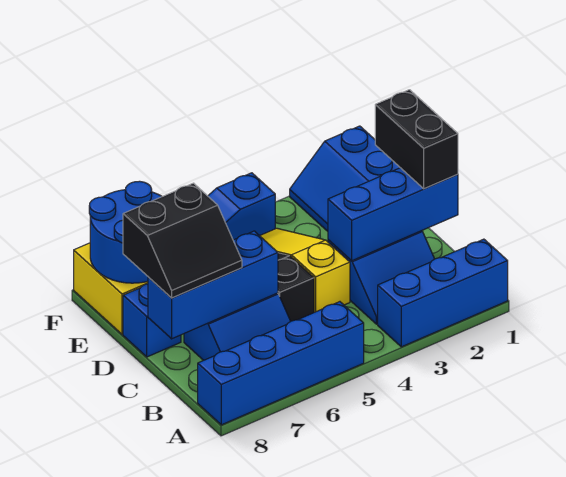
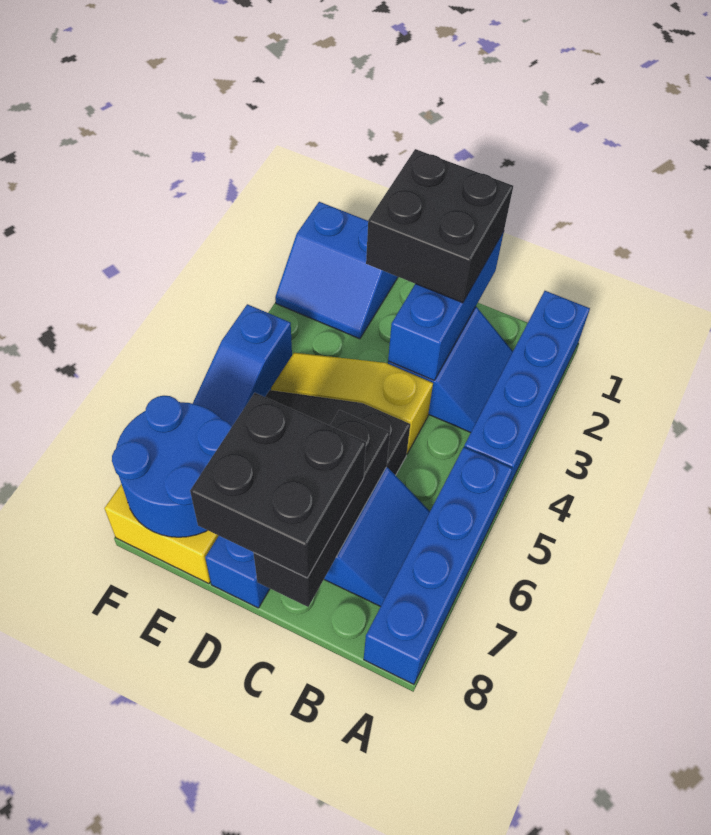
blue 1x3 brick [378,239,508,347] -> blue 1x4 brick [464,291,590,496]
black 1x2 brick [375,90,458,189] -> black 2x2 brick [366,149,513,303]
blue 1x3 brick [148,231,278,339] -> black 1x3 brick [254,410,390,607]
black 2x2 slope [123,183,242,298] -> black 2x2 brick [190,393,366,578]

